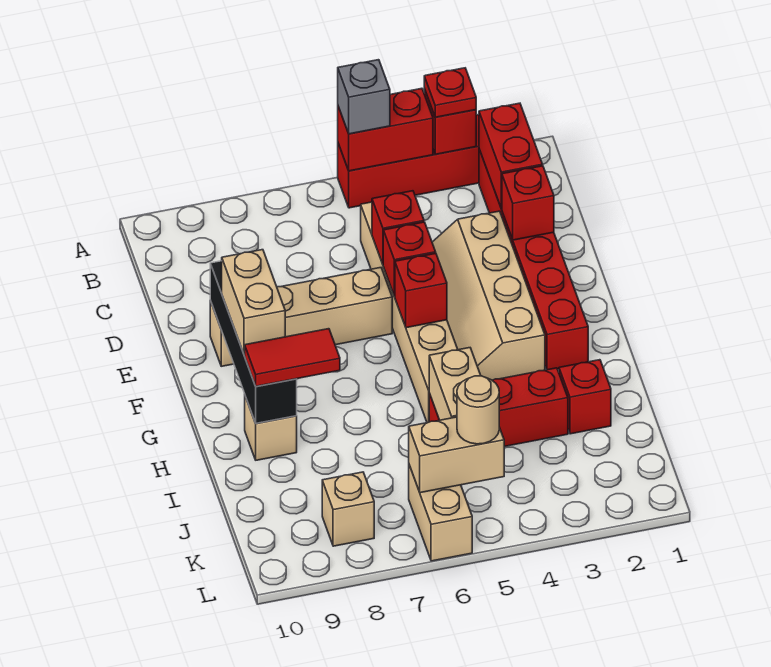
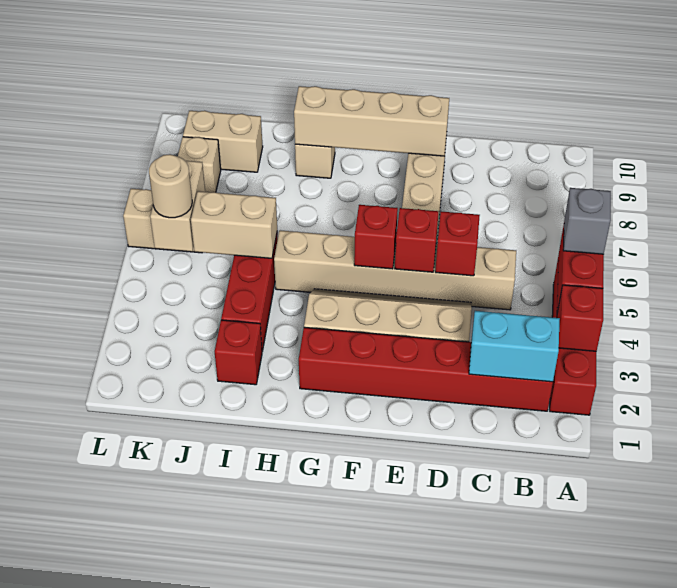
red 1x1 plate [424,68,476,117] -> none
red 1x2 brick [479,103,543,209] -> cyan 1x2 brick [469,311,560,382]
red 1x1 brick [502,166,554,240] -> none
black 1x4 brick [210,261,297,423] -> tan 1x4 brick [294,86,449,156]
tan 1x2 brick [222,250,285,355] -> tan 1x2 brick moved to [183,111,263,172]
red 1x2 tile [245,329,340,386] -> none

